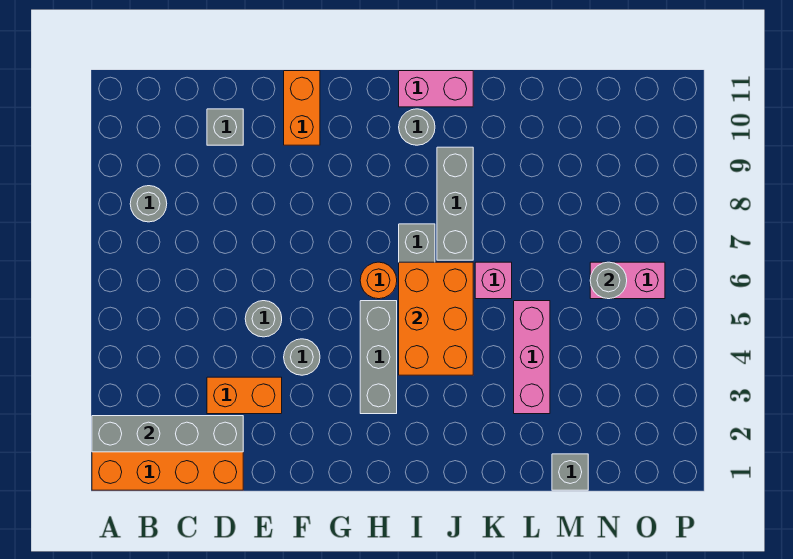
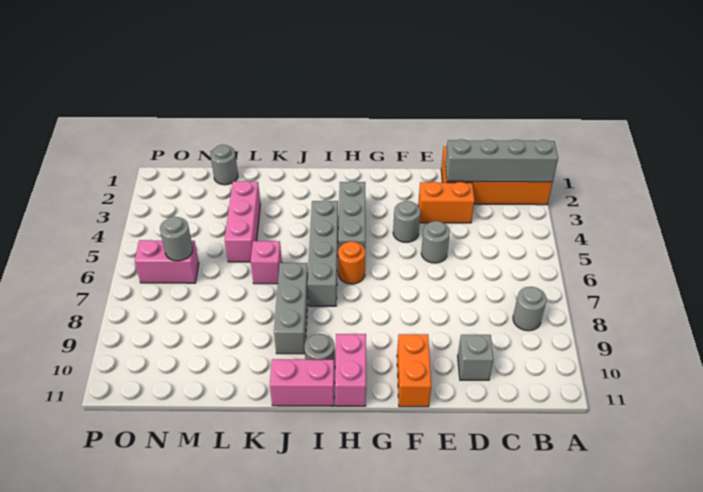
none -> pink 1x2 brick [335,334,366,406]
orange 2x3 brick [399,262,473,375] -> none
grey 1x1 brick [552,454,588,490] -> grey 1x1 round brick [211,145,238,185]

